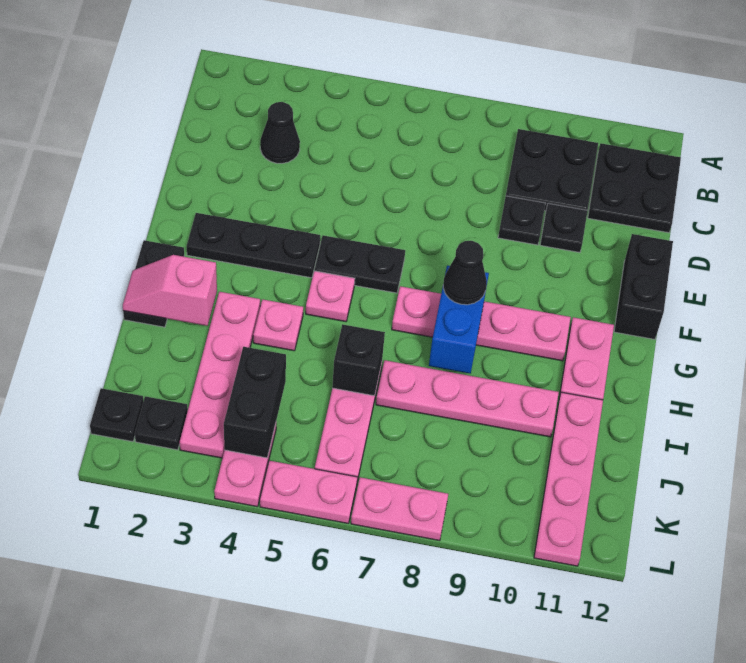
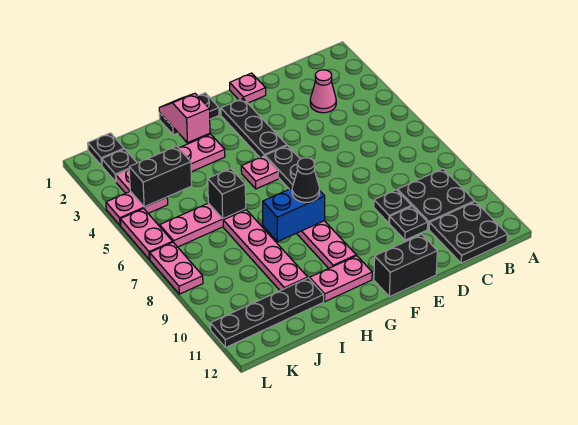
black 1x1 cone [260,102,300,163] -> pink 1x1 cone [310,70,336,113]
pink 1x1 plate [253,299,303,351] -> pink 1x1 plate moved to [230,73,266,103]
pink 1x4 plate [534,392,603,566] -> black 1x4 plate [210,278,324,348]

